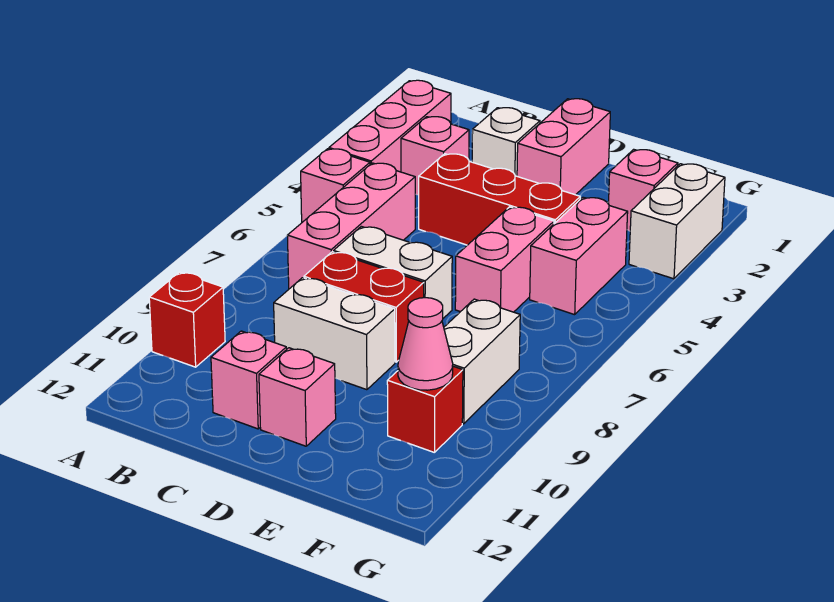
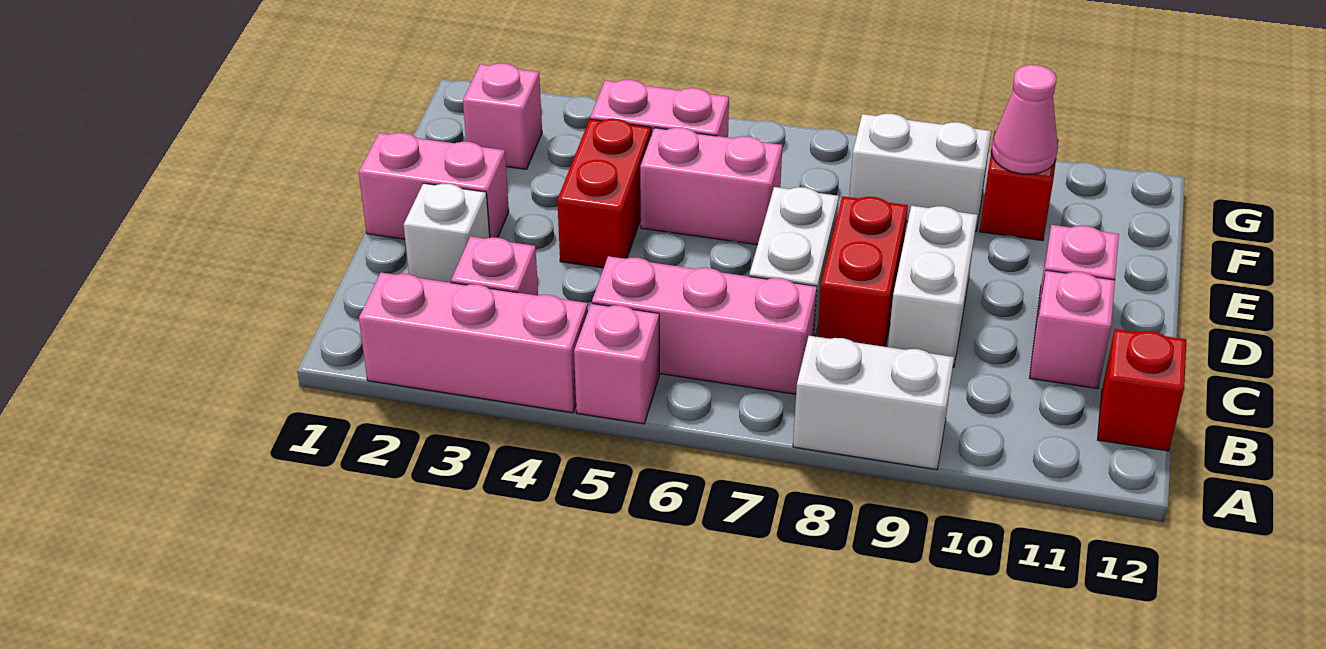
red 1x1 brick [149,272,225,367] -> red 1x1 brick moved to [1098,329,1186,451]
red 1x3 brick [419,154,580,245] -> red 1x2 brick [557,119,651,268]
white 1x2 brick [629,164,725,279] -> white 1x2 brick moved to [793,336,954,470]

